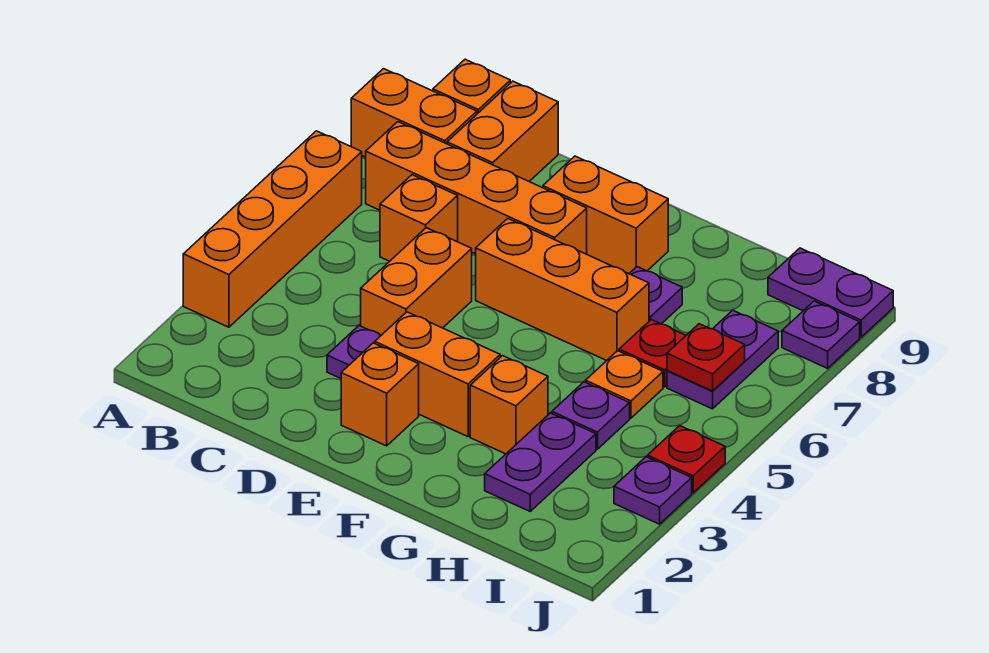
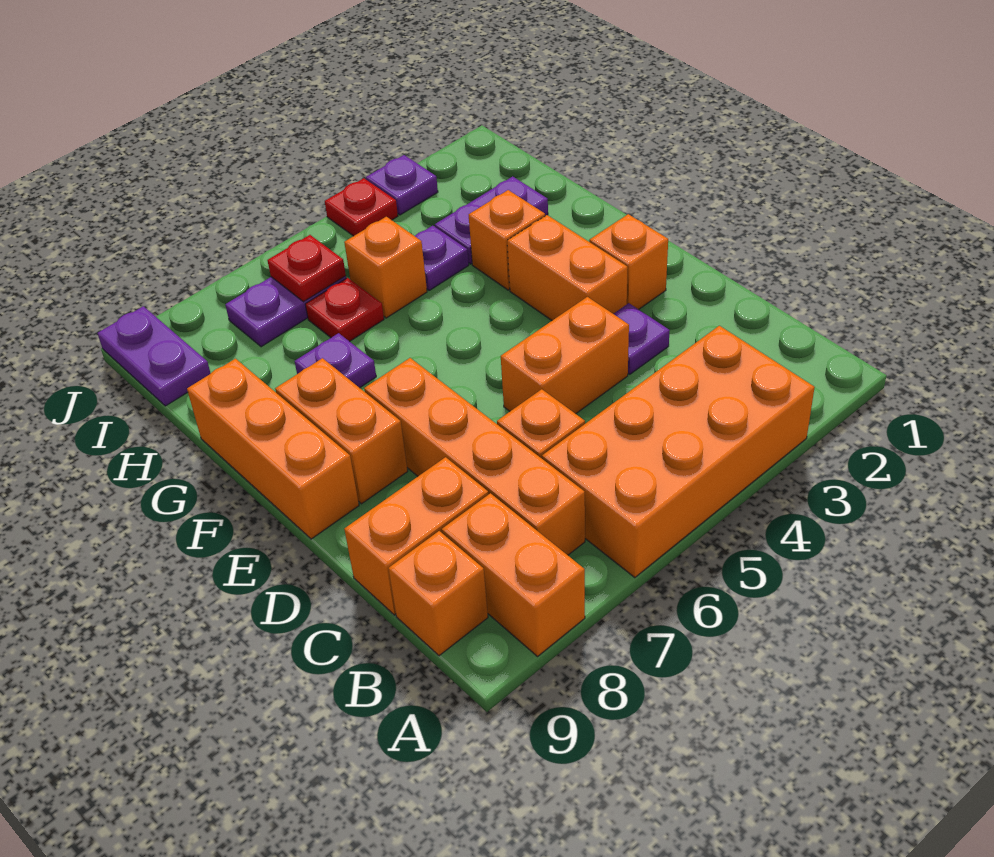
orange 1x4 brick [183,131,362,327] -> orange 2x4 brick [542,326,815,578]
orange 1x3 brick [476,218,649,361] -> orange 1x3 brick moved to [187,359,359,539]
orange 1x1 plate [586,351,663,418] -> orange 1x1 brick [344,217,427,318]
purple 1x1 plate [782,301,860,368] -> none

